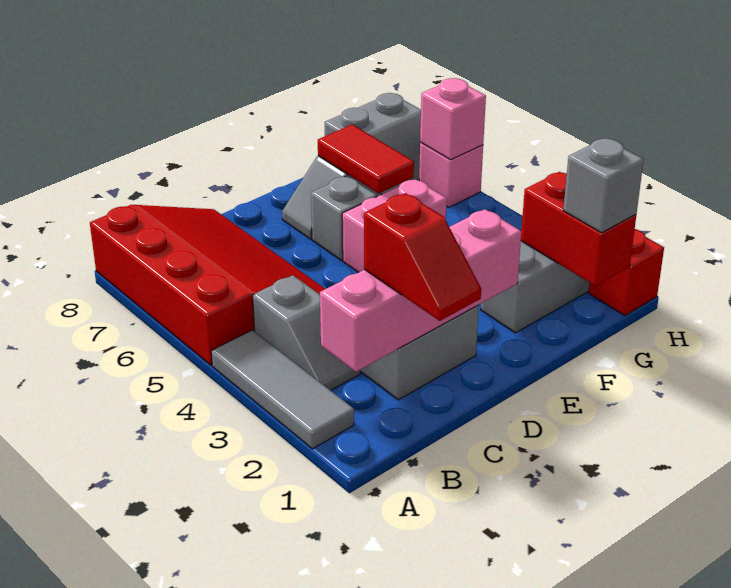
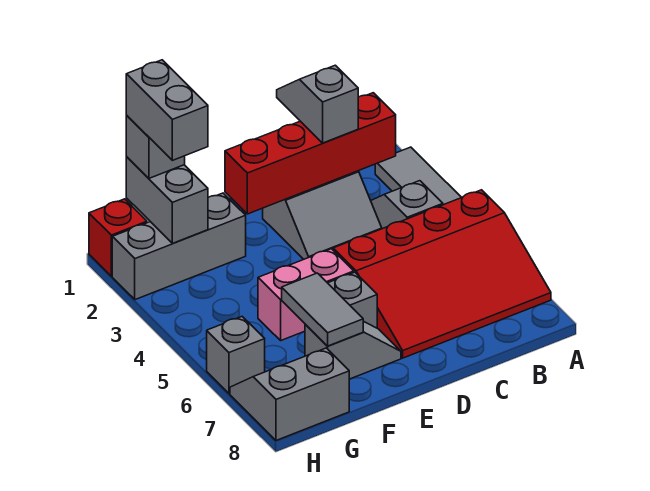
red 3x4 slope [90,205,325,365] -> red 3x4 slope turned to [333,190,551,358]
pink 1x4 brick [320,209,521,372] -> red 1x4 brick [225,93,396,214]
red 1x2 slope [364,193,481,321] -> grey 1x2 slope [277,65,358,143]
red 1x2 tile [318,124,414,193] -> grey 1x2 tile [282,273,363,346]
red 1x2 brick [521,172,636,286] -> grey 1x2 brick [126,157,208,243]
none -> grey 1x2 brick [126,60,208,160]
pink 1x1 brick [419,142,483,207] -> grey 1x1 brick [207,317,265,394]
pink 1x1 brick [420,78,486,160] -> none

